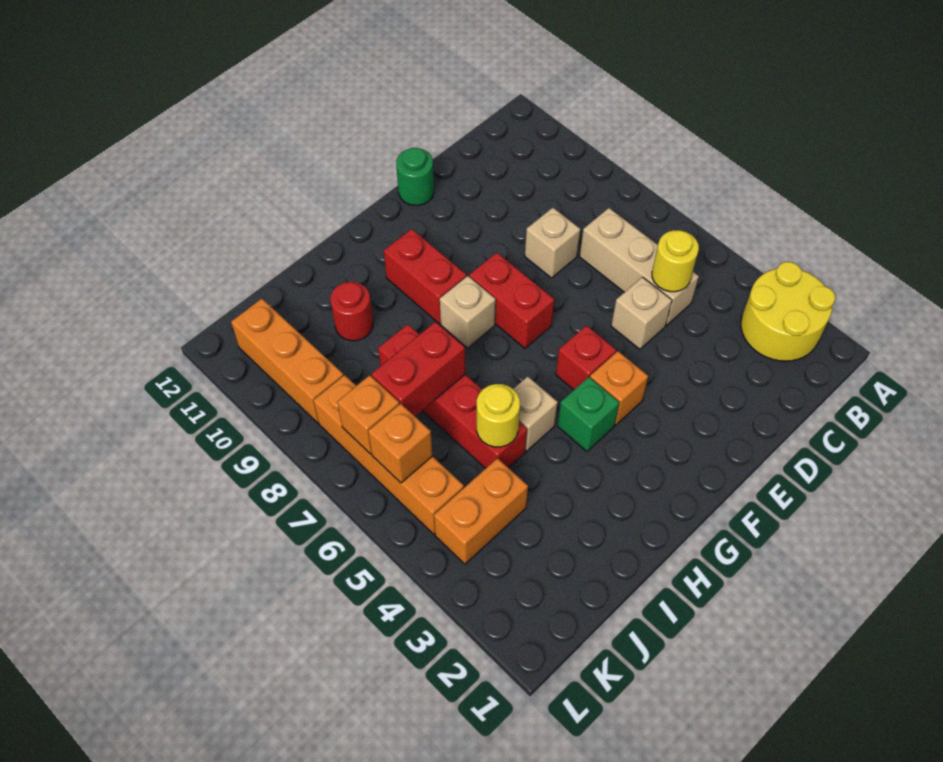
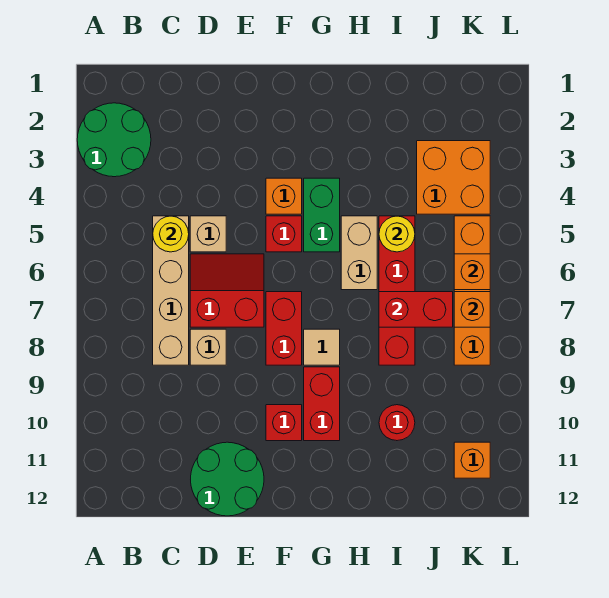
yellow 2x2 round brick [741,262,836,361] -> green 2x2 round brick [77,103,151,177]
tan 1x3 brick [580,208,699,325] -> tan 1x4 brick [153,216,189,365]
none -> red 2x2 slope [190,254,264,327]
green 1x1 round brick [396,148,434,205] -> green 2x2 round brick [191,442,264,516]
none -> red 1x1 brick [266,405,302,441]
green 1x1 brick [558,377,619,451] -> green 1x2 brick [304,178,340,252]
tan 1x1 brick [440,276,496,348] -> tan 1x1 tile [304,329,340,365]
tan 1x1 brick [514,376,558,451] -> tan 1x2 brick [341,216,377,290]
orange 1x2 brick [434,458,528,564] -> orange 2x2 brick [417,141,490,214]
orange 1x3 brick [231,299,344,423] -> orange 1x1 brick [454,442,490,478]

